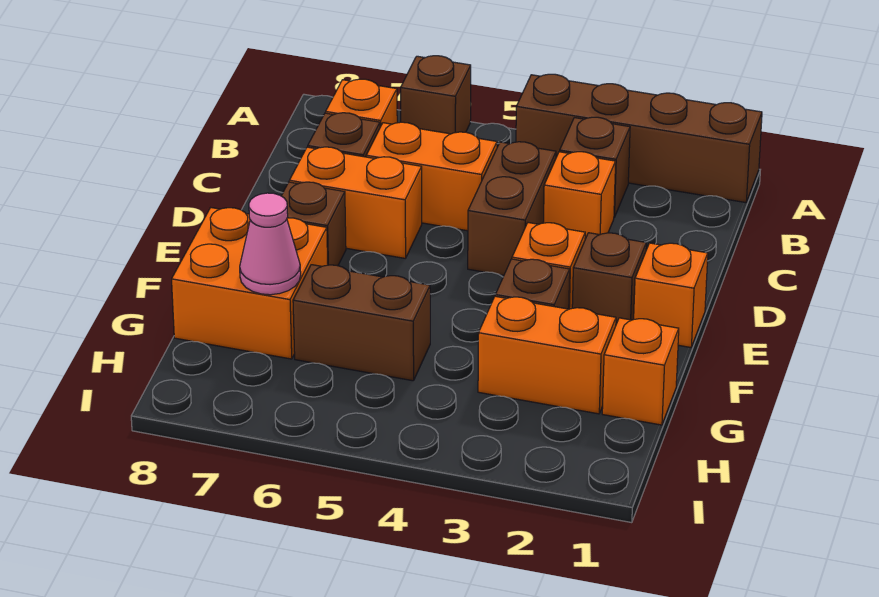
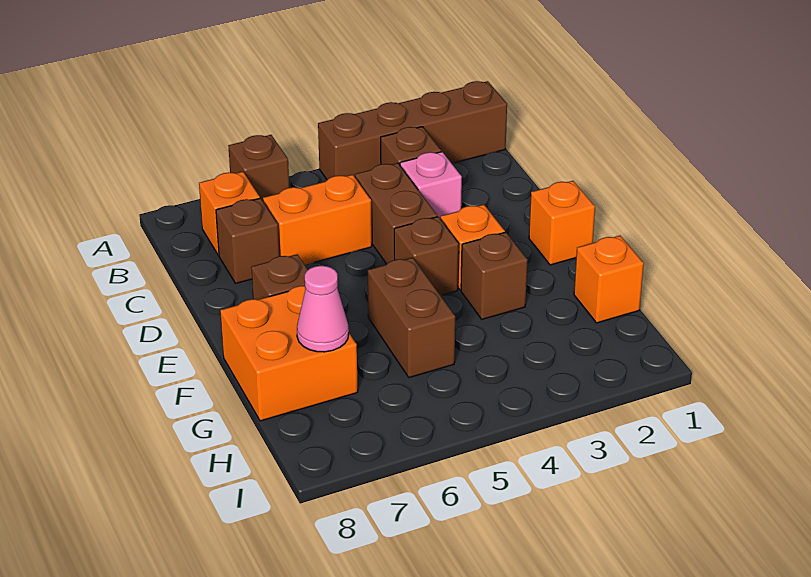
orange 1x1 brick [543,152,616,239] -> pink 1x1 brick [400,152,462,219]
orange 1x2 brick [289,147,422,258] -> none
brown 1x1 brick [572,233,646,324] -> brown 1x1 brick moved to [394,217,459,296]
orange 1x2 brick [478,296,616,414] -> none
brown 1x2 brick [293,265,430,381] -> brown 1x2 brick turned to [368,258,455,378]

